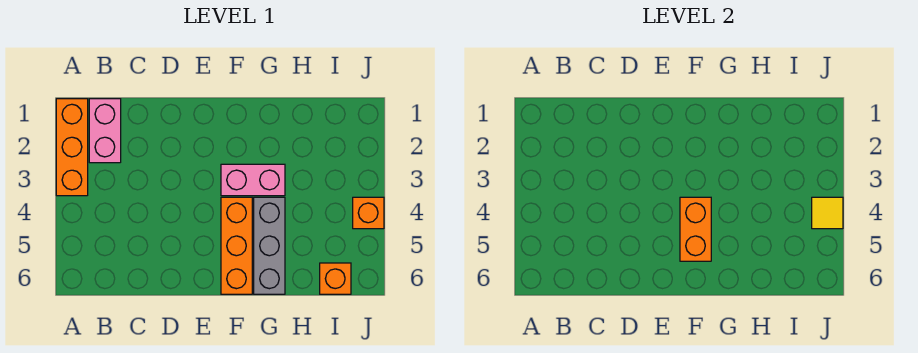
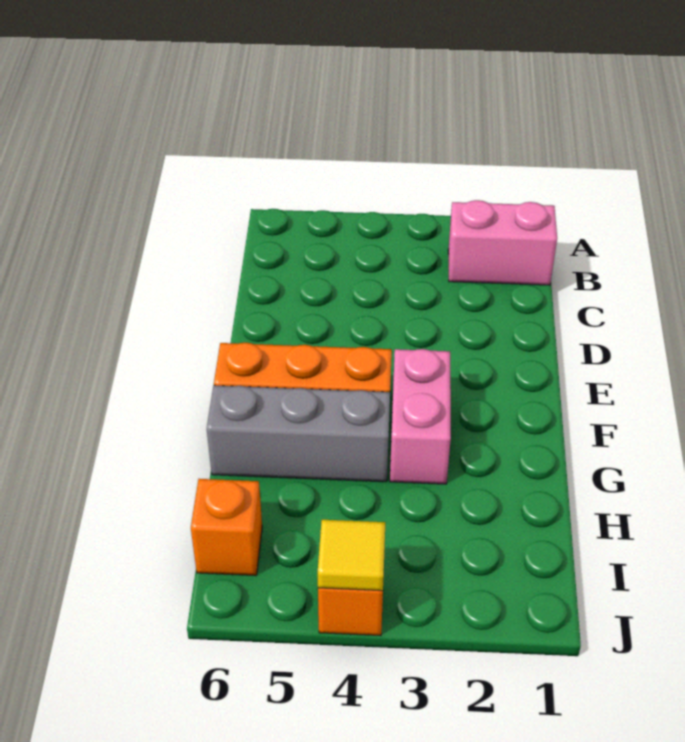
orange 1x3 brick [56,99,88,196] -> none
orange 1x2 brick [680,197,711,261] -> none

